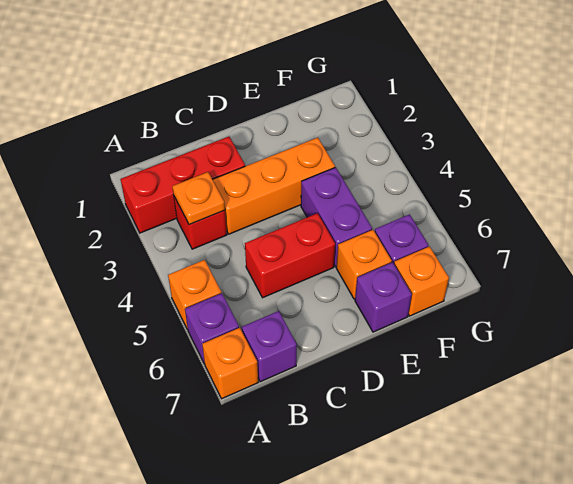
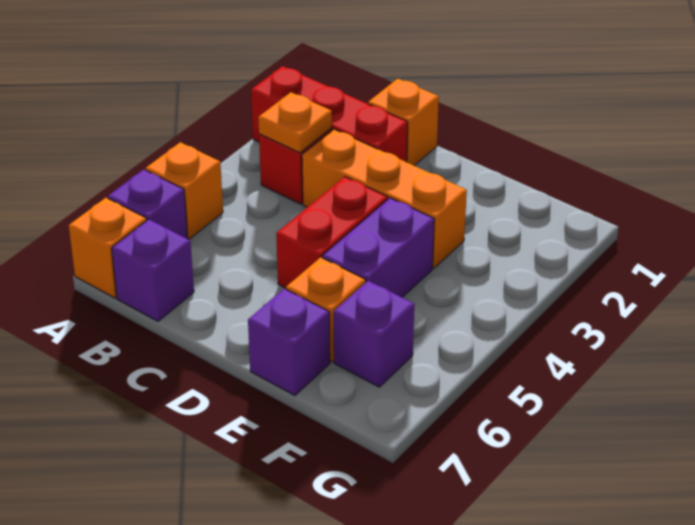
red 1x2 brick [245,213,335,298] -> red 1x2 brick turned to [276,177,388,288]
orange 1x1 brick [394,247,449,316] -> orange 1x1 brick moved to [368,79,439,165]

